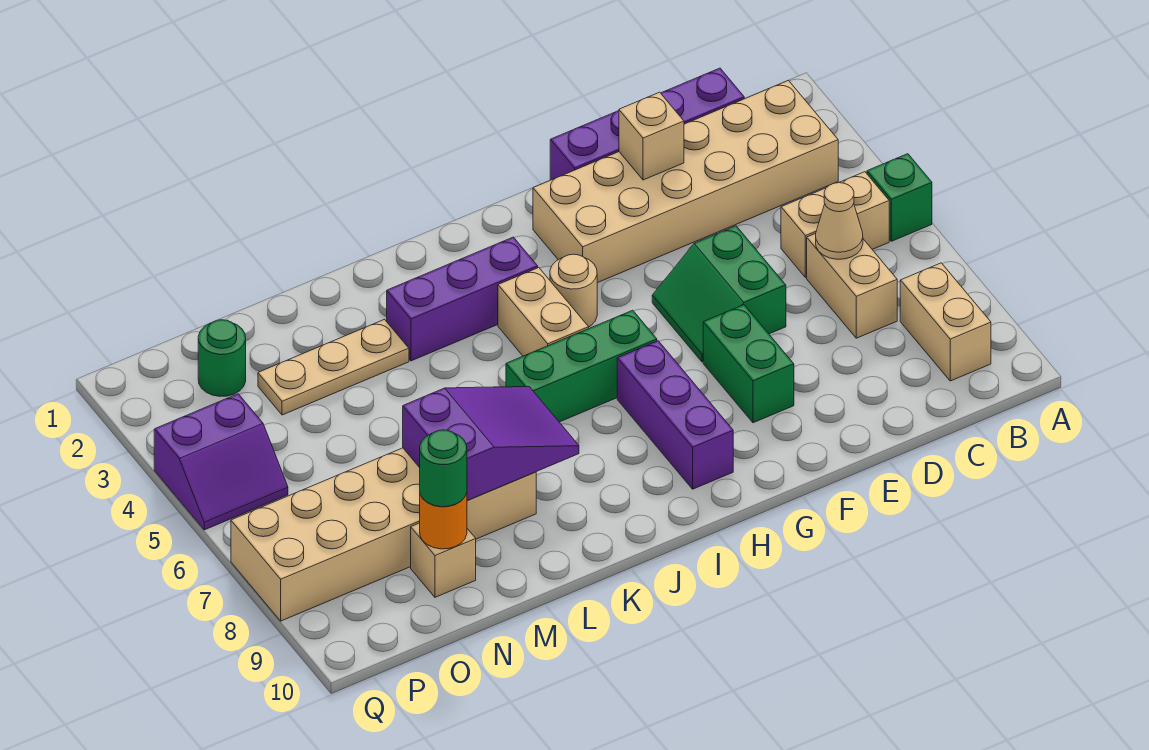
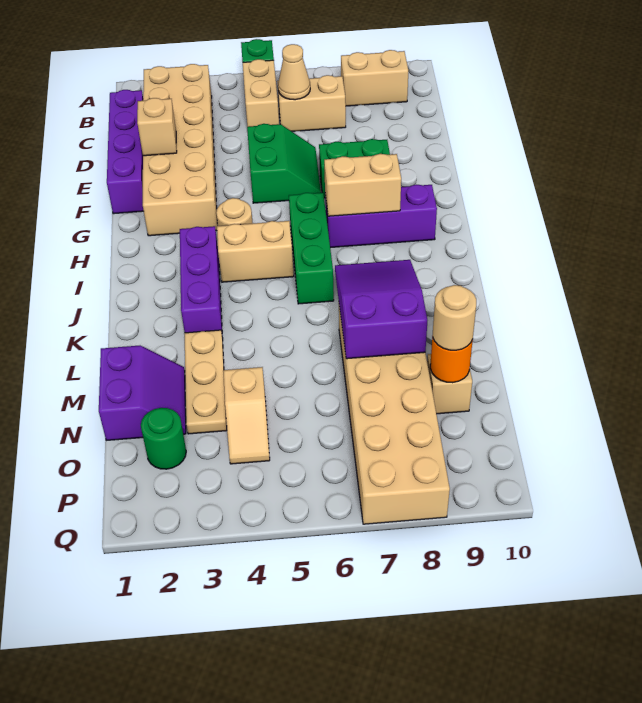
green 2x2 slope [652,226,786,362] -> green 2x2 slope turned to [247,124,321,203]
none -> tan 1x2 brick [324,154,401,216]
none -> tan 1x2 slope [223,367,270,464]
green 1x1 round brick [420,430,467,507] -> tan 1x1 round brick [433,285,476,350]
purple 2x2 slope [154,394,288,530] -> purple 2x2 slope moved to [99,346,186,440]

